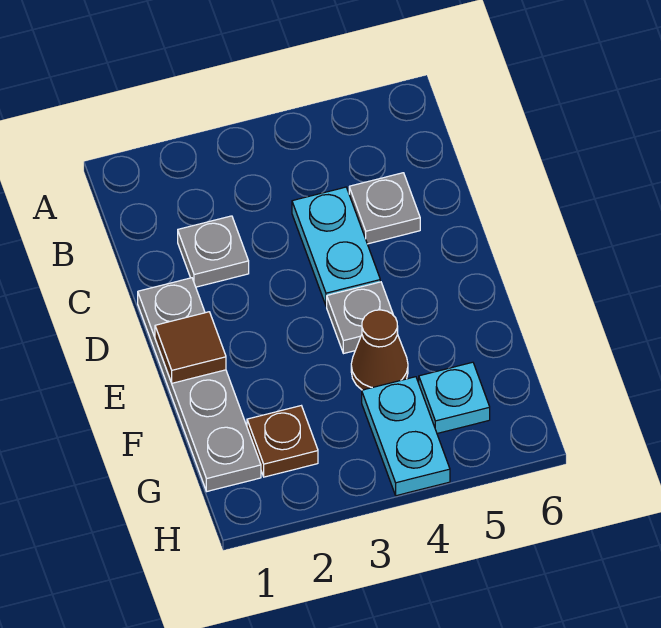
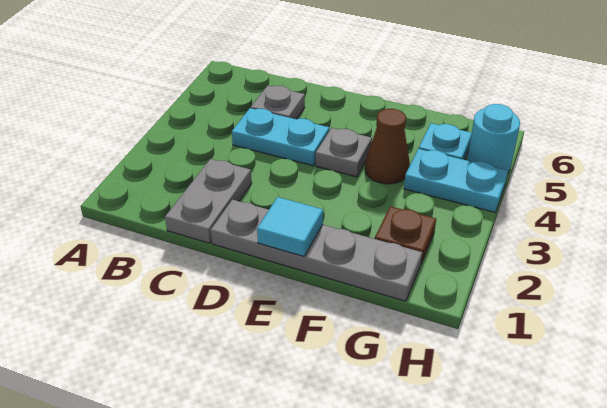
grey 1x1 plate [178,216,249,287] -> grey 1x2 plate [165,159,252,243]
brown 1x1 tile [155,312,226,383] -> cyan 1x1 tile [257,197,323,256]
none -> cyan 1x1 round brick [467,104,520,173]

